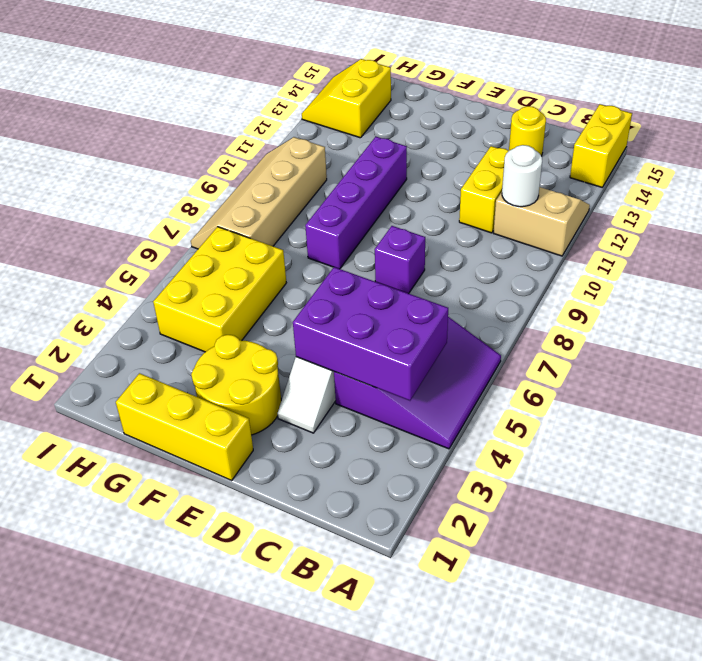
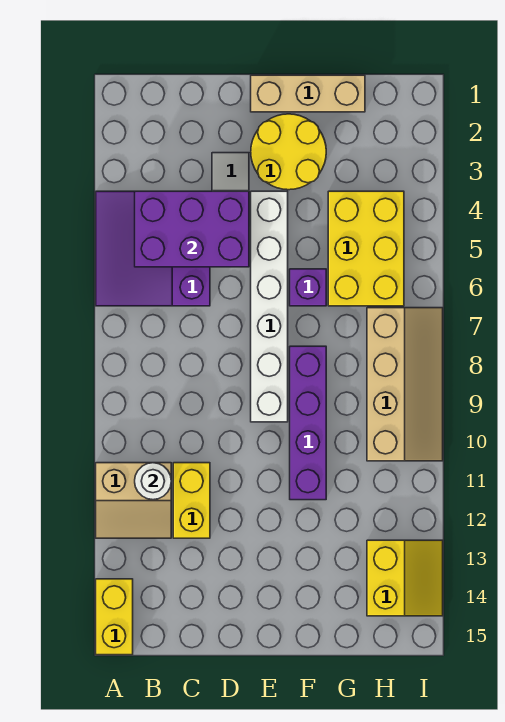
yellow 1x1 round brick [509,106,546,156] -> none
purple 1x1 brick [375,226,425,293] -> purple 1x1 brick moved to [290,269,326,306]
yellow 1x3 brick [116,373,253,480] -> tan 1x3 brick [251,75,365,112]
none -> white 1x6 brick [251,191,288,422]

